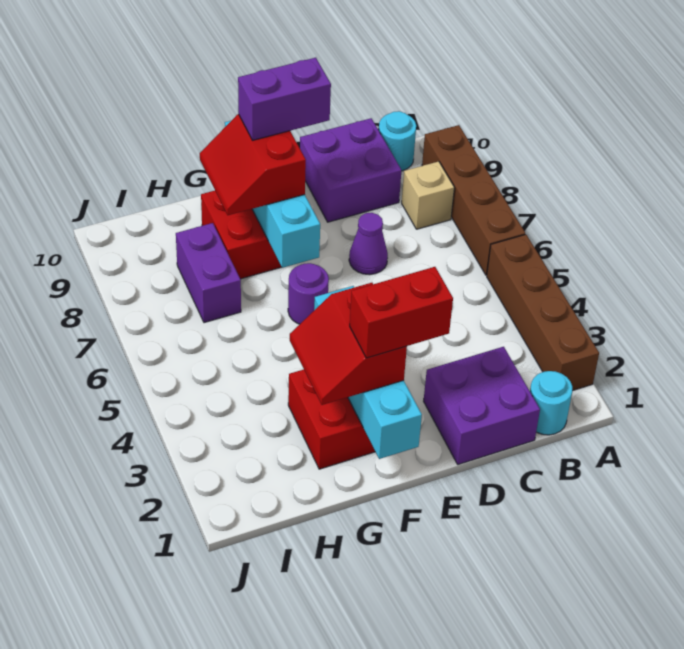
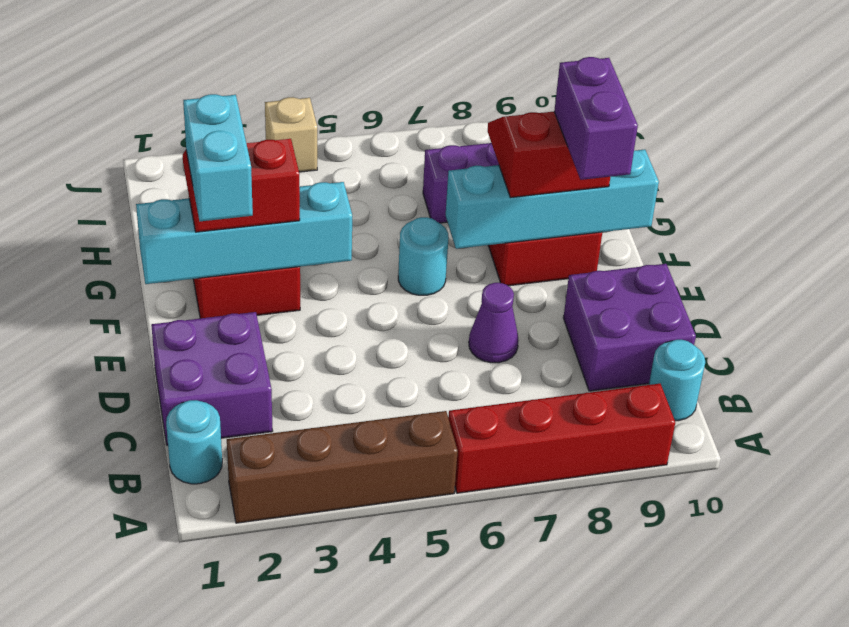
brown 1x4 brick [422,125,525,275] -> red 1x4 brick [448,384,675,493]
tan 1x1 brick [402,161,454,229] -> tan 1x1 brick moved to [265,97,317,172]
red 1x2 brick [350,267,453,358] -> cyan 1x2 brick [183,94,253,221]
purple 1x1 round brick [288,263,329,324] -> cyan 1x1 round brick [398,217,449,295]

